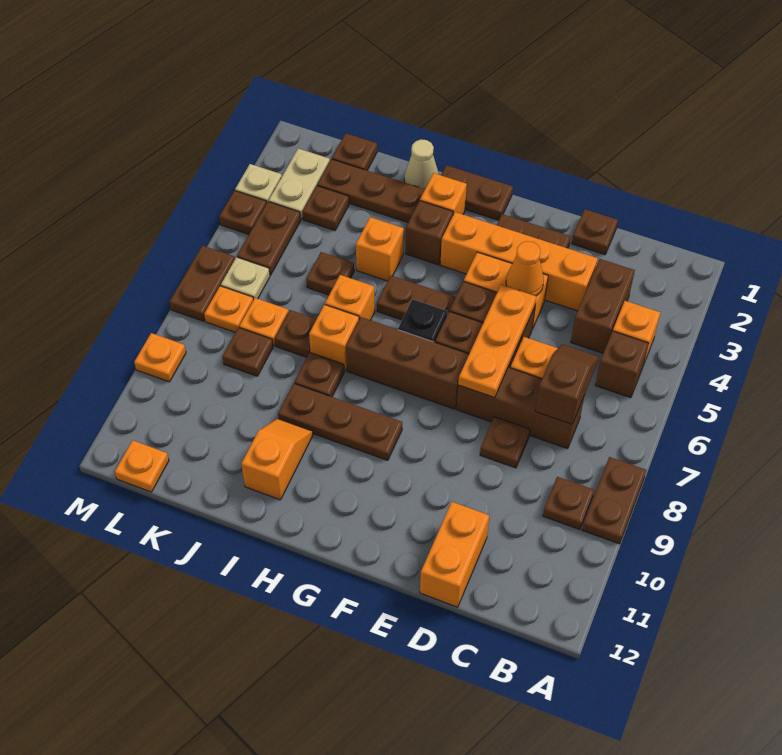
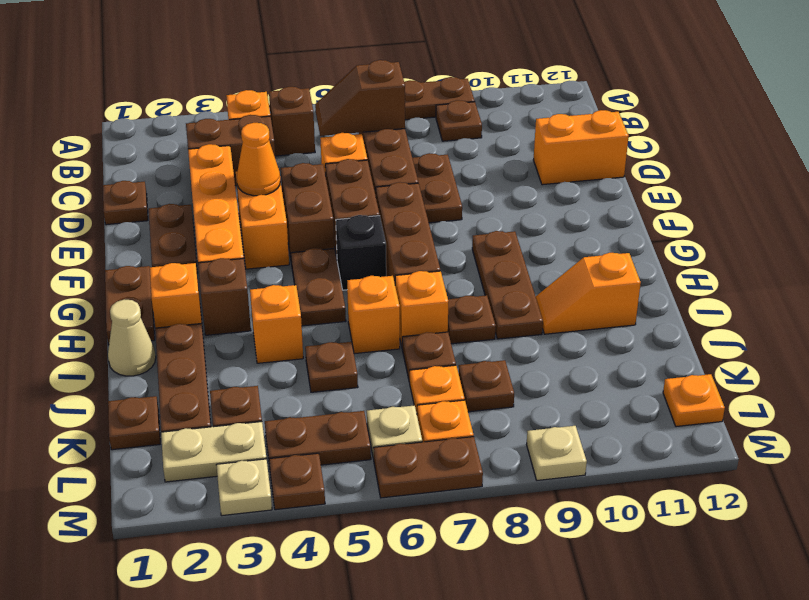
brown 1x1 plate [480,417,530,468] -> brown 1x2 plate [412,153,462,223]
orange 1x3 plate [458,285,536,398] -> none
orange 1x1 plate [134,333,186,382] -> tan 1x1 plate [527,426,587,480]

